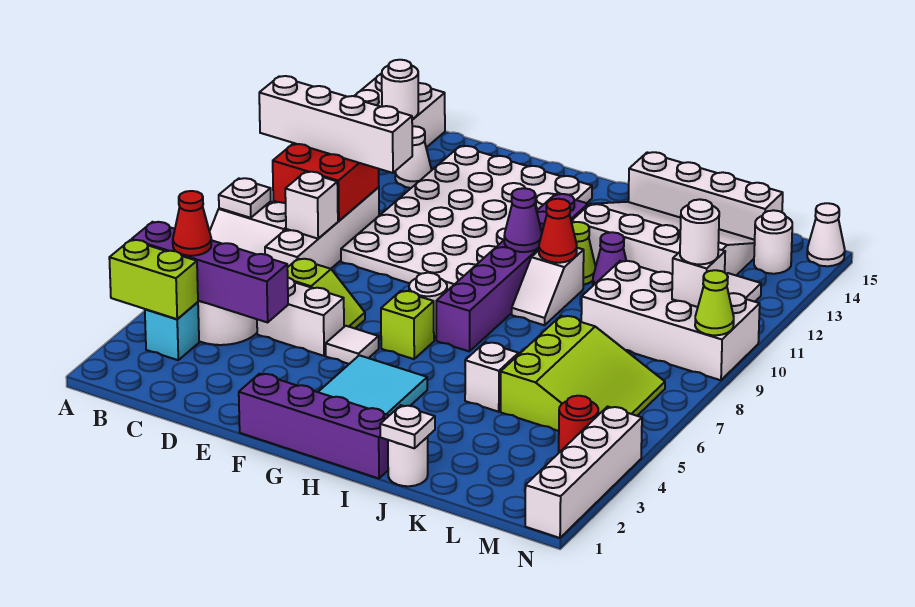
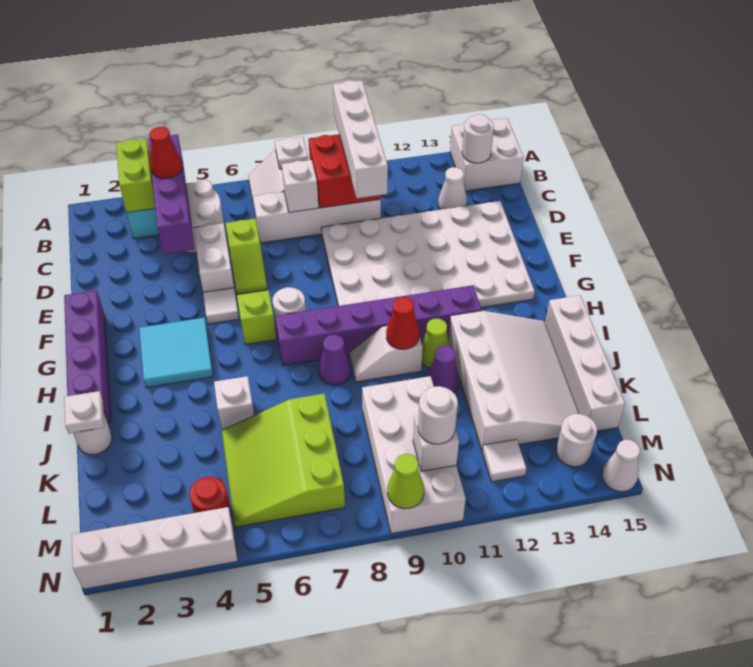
purple 1x1 cone [504,188,542,252] -> purple 1x1 cone moved to [319,335,351,385]
lime 3x3 slope [501,316,665,431] -> lime 3x3 slope turned to [222,394,345,527]

